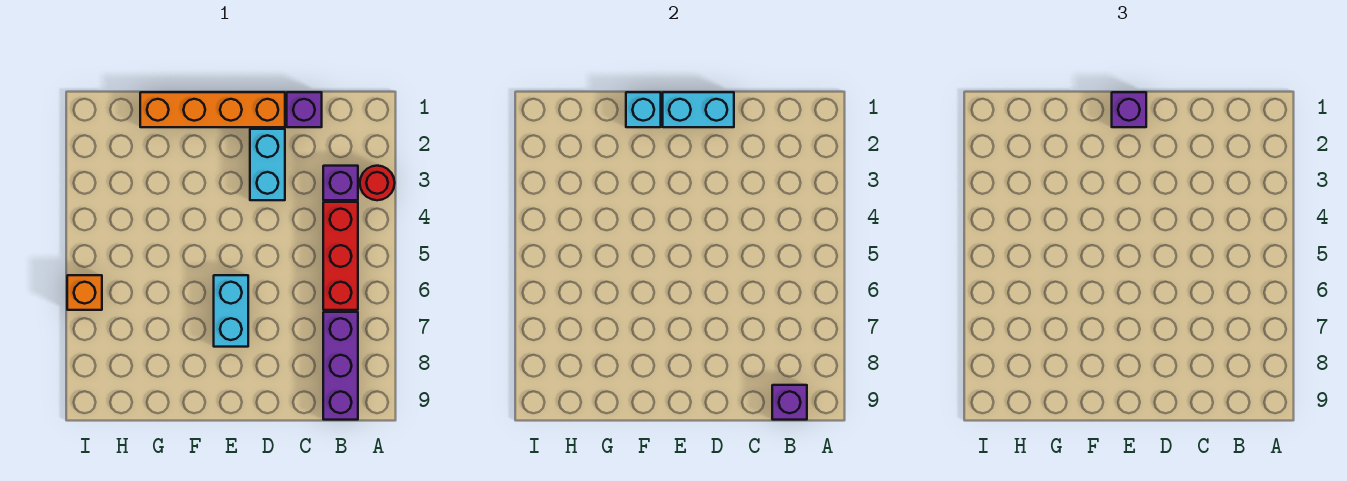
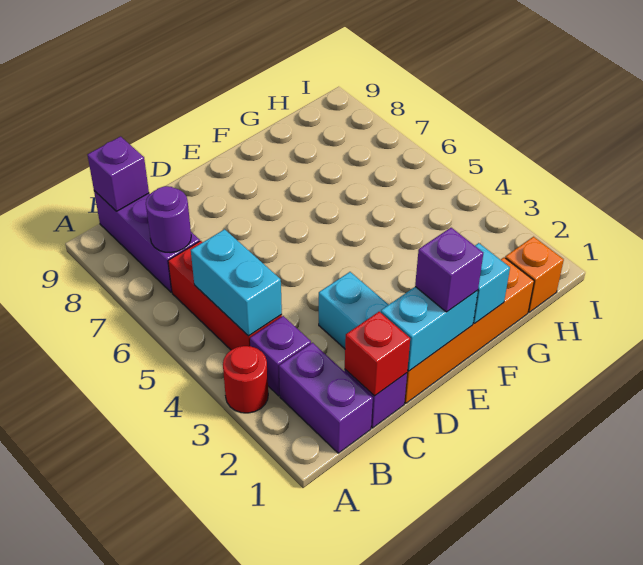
none -> purple 1x2 brick [279,343,373,453]
none -> purple 1x1 round brick [146,186,191,253]
none -> red 1x1 brick [345,312,410,396]
cyan 1x2 brick [214,275,248,347] -> cyan 1x2 brick moved to [191,229,282,336]
orange 1x1 brick [67,275,102,310] -> orange 1x1 brick moved to [505,237,564,312]

